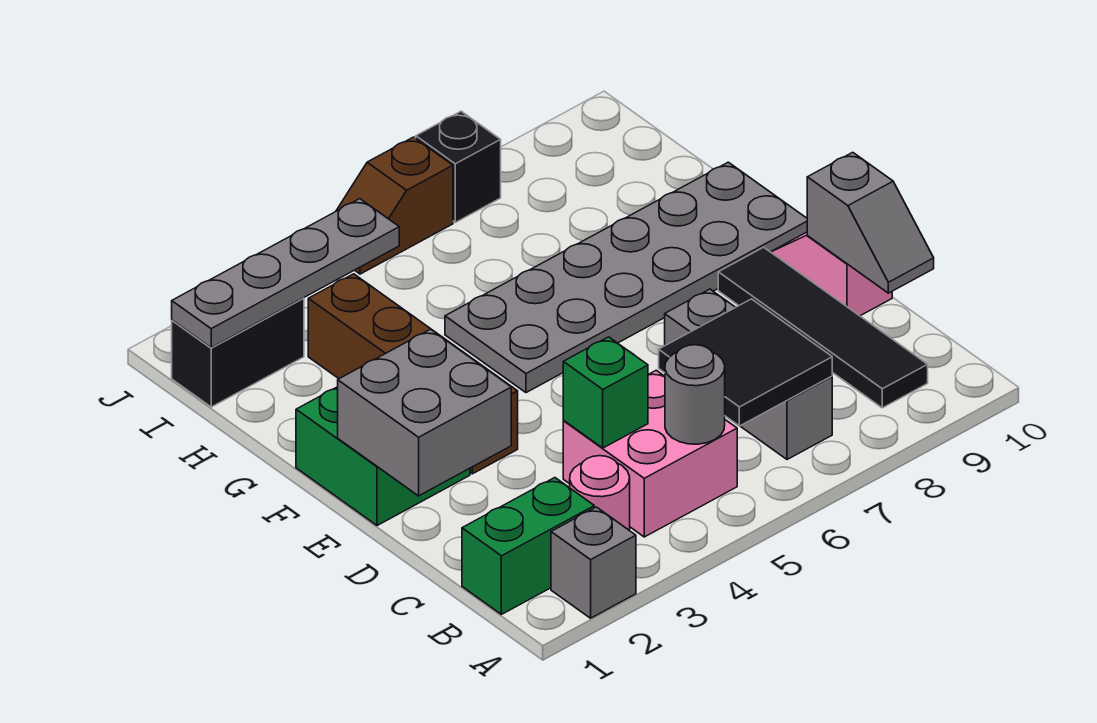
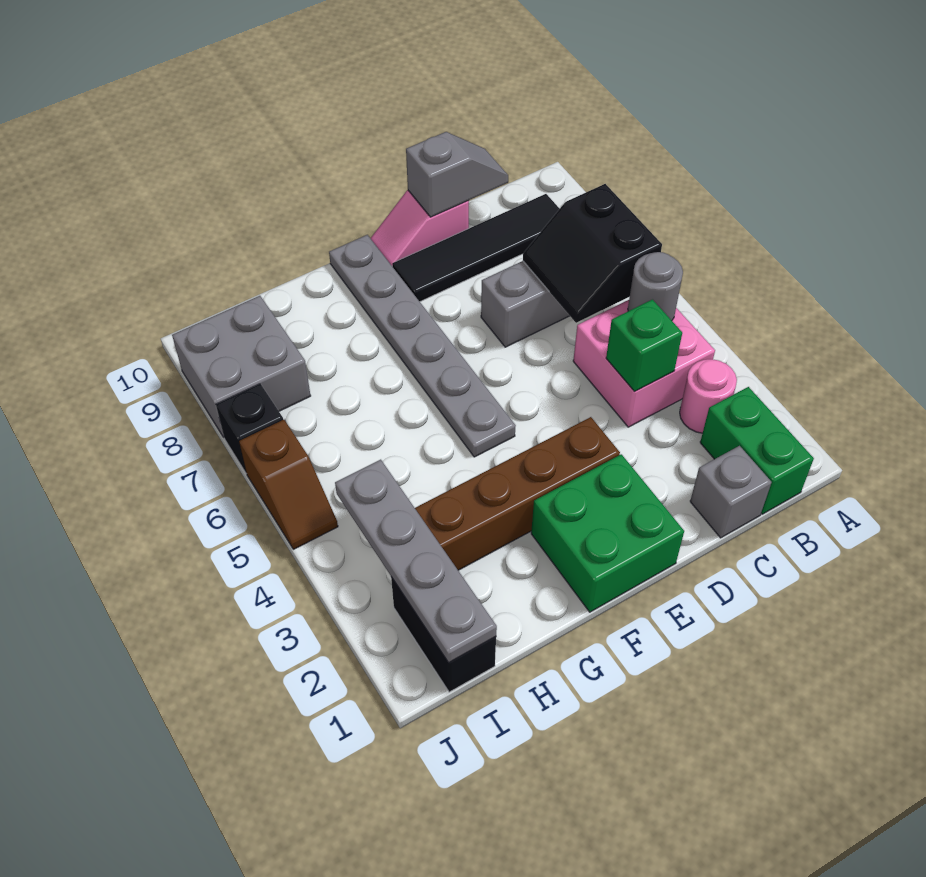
grey 1x1 brick [551,507,636,618] -> grey 1x1 brick moved to [690,446,772,538]
black 2x2 tile [659,299,832,426] -> black 2x2 slope [523,184,662,323]
grey 2x2 brick [338,329,511,496] -> grey 2x2 brick moved to [172,296,311,437]
grey 2x6 plate [445,162,807,393] -> grey 1x6 plate [329,235,516,457]

